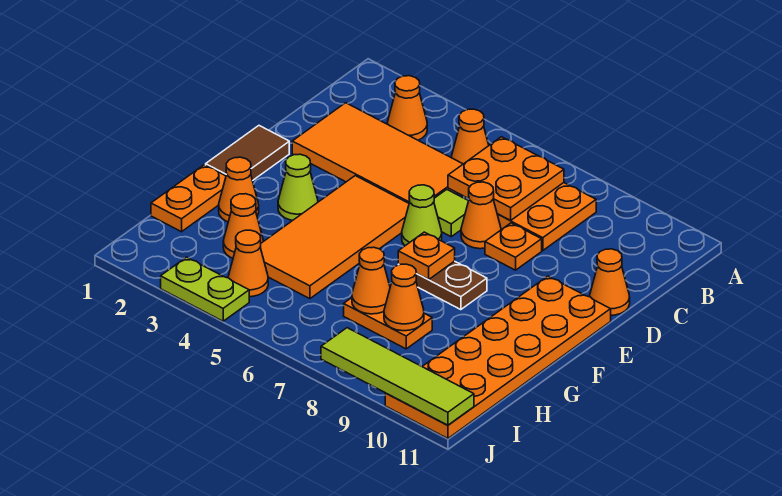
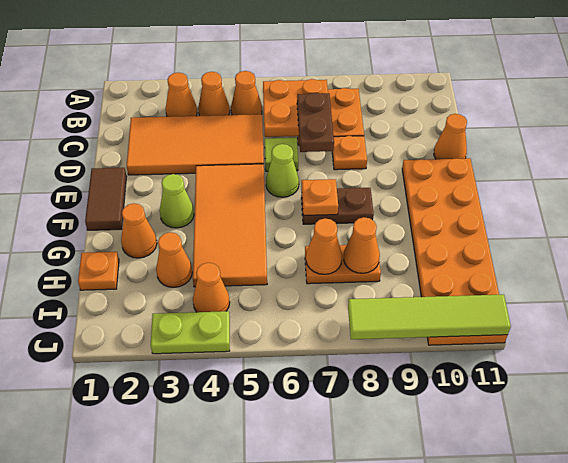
none -> brown 1x2 plate [297,93,334,152]
orange 1x1 cone [461,182,501,249] -> orange 1x1 cone moved to [198,72,230,116]
orange 1x2 plate [151,165,226,232] -> orange 1x1 plate [78,252,119,290]

